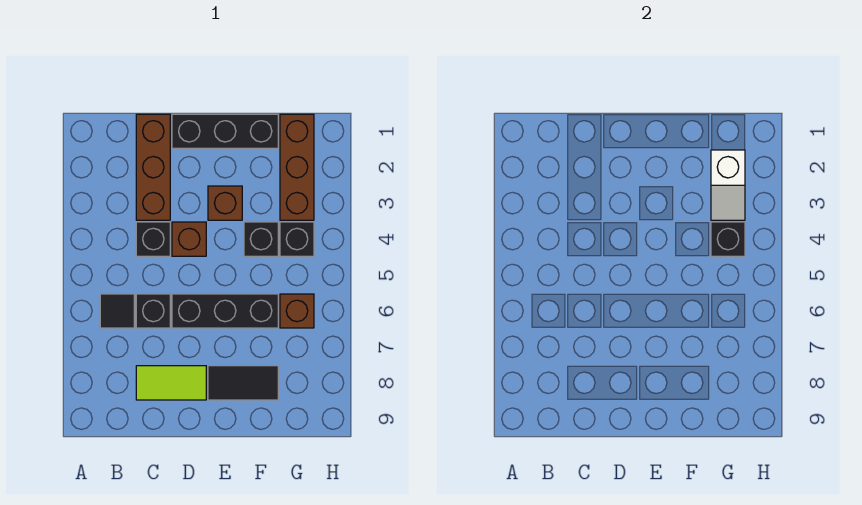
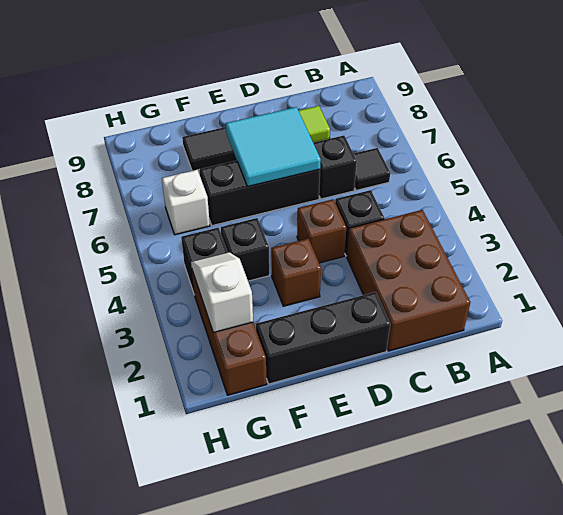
brown 1x3 brick [136,114,170,220] -> brown 2x3 brick [347,210,470,351]
none -> cyan 2x2 tile [226,107,321,187]
black 1x1 brick [711,222,745,256] -> none
brown 1x1 brick [280,294,314,328] -> white 1x1 brick [162,170,210,235]

